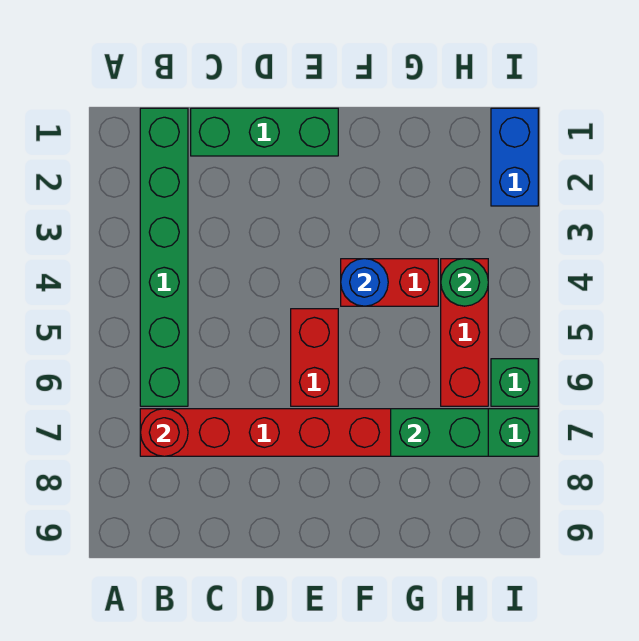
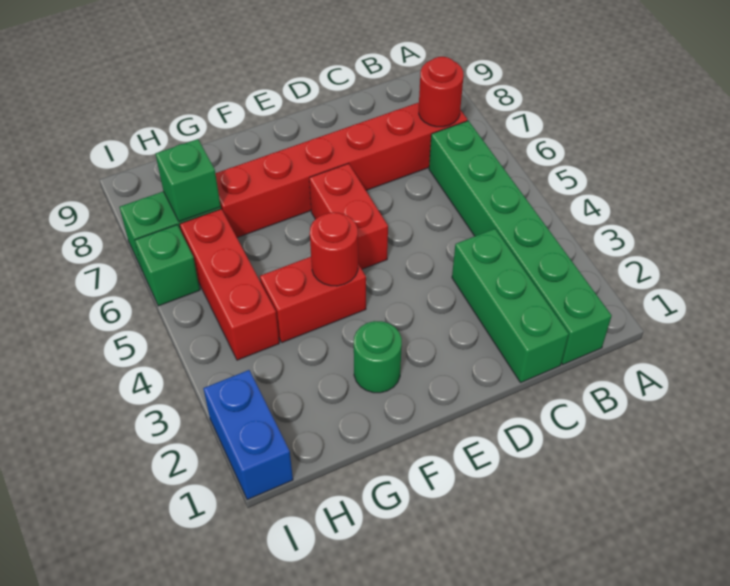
green 1x3 brick [191,108,338,156] -> green 1x3 brick turned to [452,229,569,382]
blue 1x1 round brick [341,259,388,306] -> red 1x1 round brick [310,212,358,286]
green 1x2 brick [391,409,488,456] -> green 1x1 brick [156,139,221,222]
green 1x1 round brick [441,259,488,306] -> green 1x1 round brick moved to [354,321,402,393]

